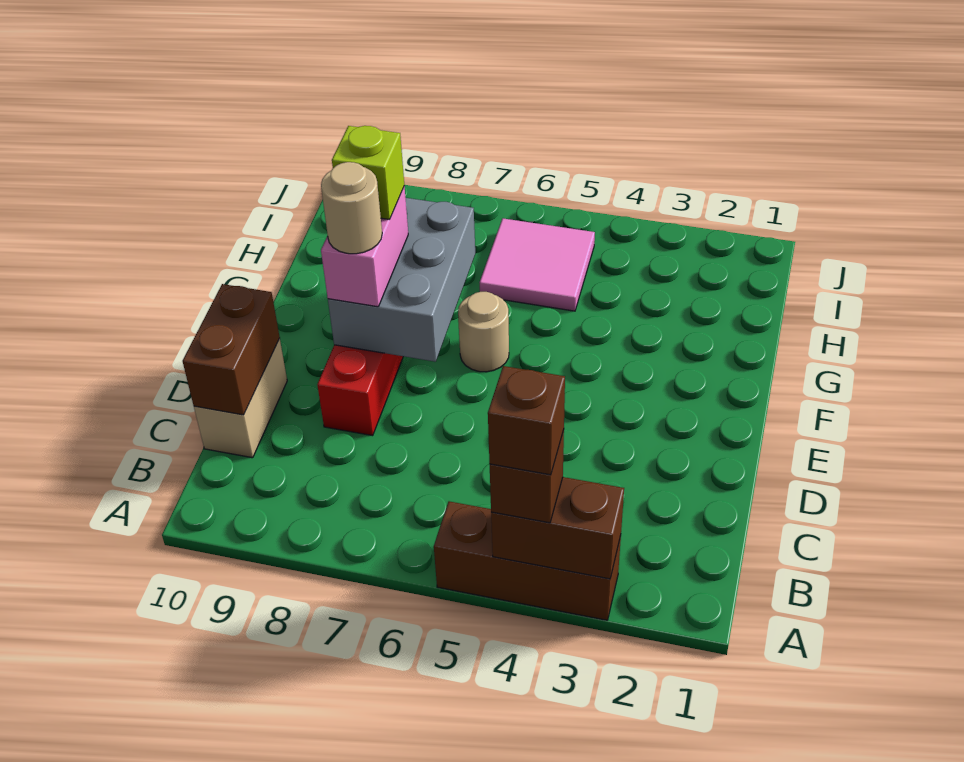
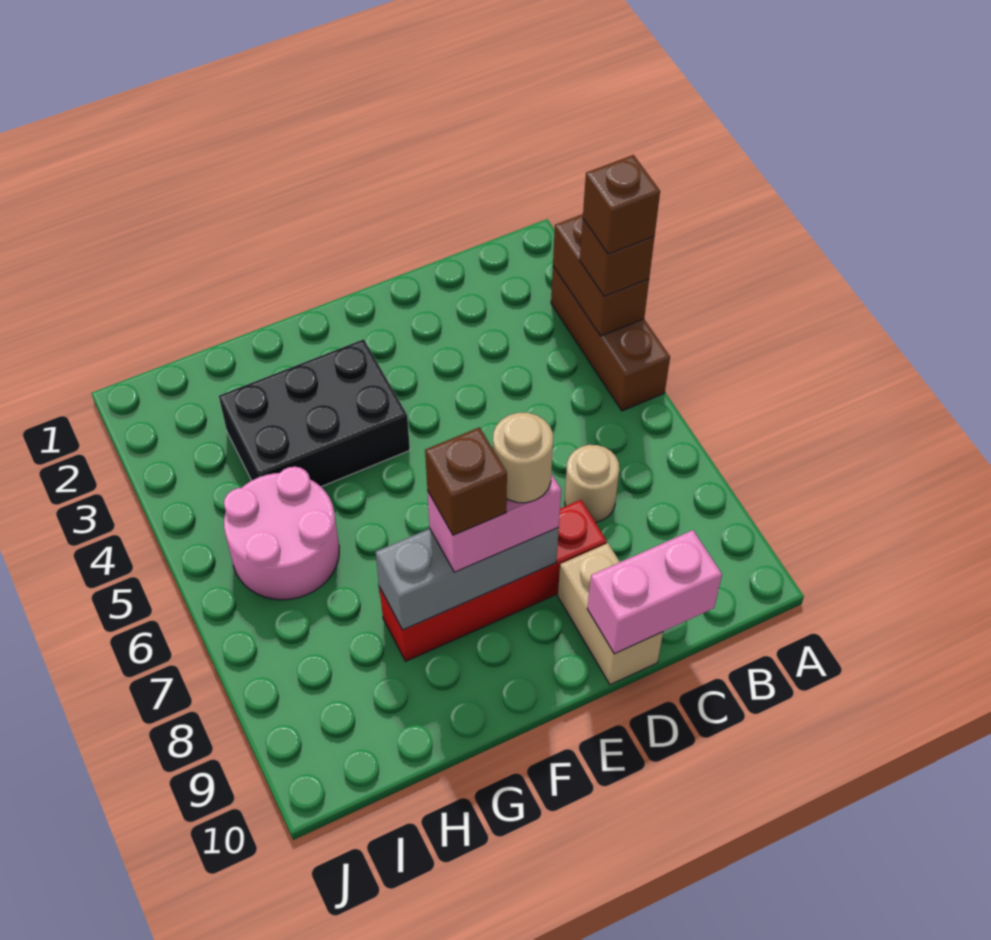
tan 1x2 brick [194,338,287,458] -> tan 1x2 brick turned to [558,543,663,685]
brown 1x2 brick [183,284,280,415] -> pink 1x2 brick [587,530,722,654]
grey 2x3 brick [328,198,475,362] -> grey 1x3 brick [376,528,559,630]
none -> black 2x3 brick [219,339,410,487]
tan 1x1 round brick [458,292,509,372] -> tan 1x1 round brick moved to [565,445,619,522]
lime 1x1 brick [332,126,404,220] -> brown 1x1 brick [425,427,507,535]
pink 2x2 tile [480,218,595,311] -> pink 2x2 round brick [224,467,339,600]

